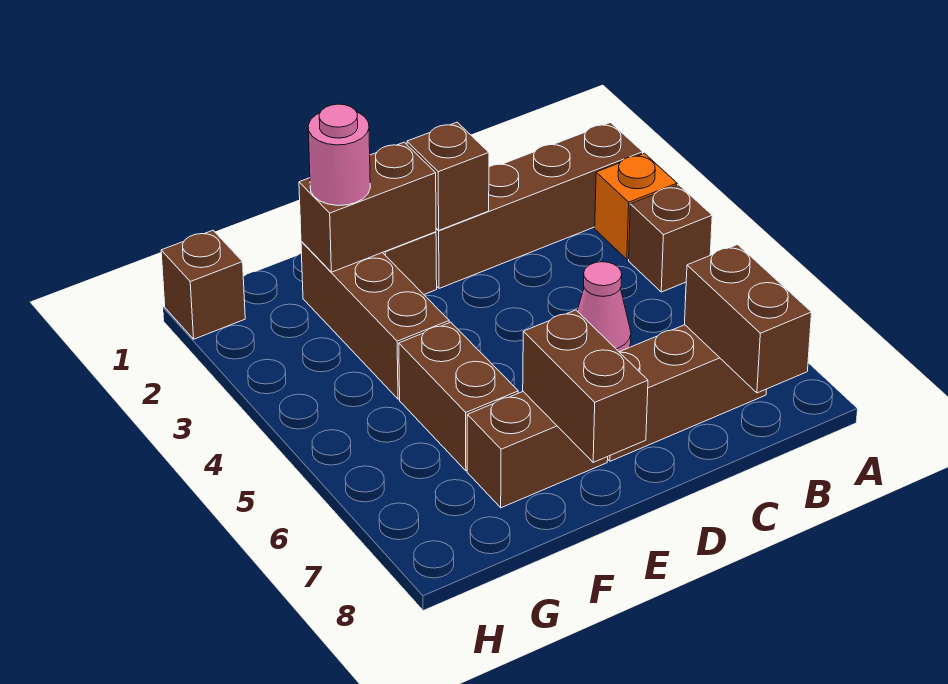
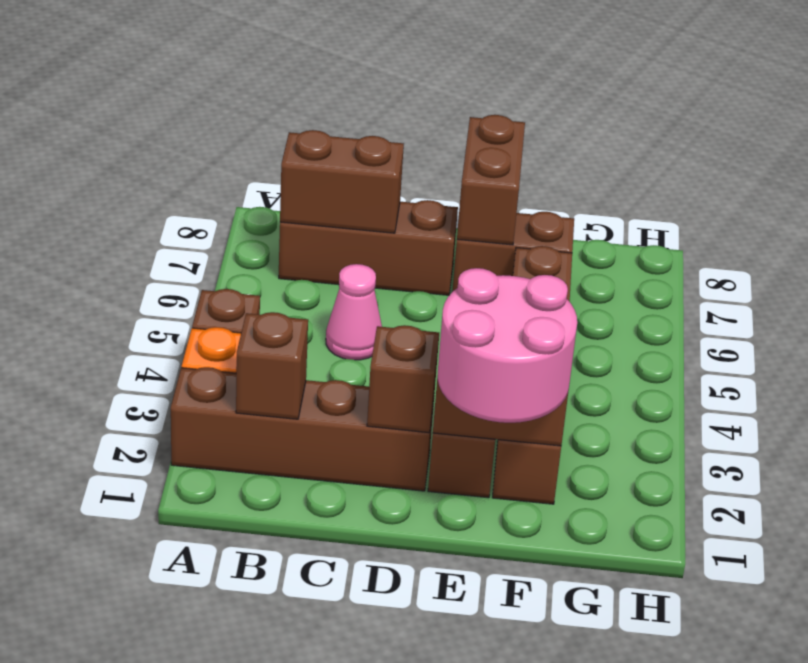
brown 1x2 brick [685,245,812,393] -> brown 1x2 brick turned to [280,130,404,233]
pink 1x1 round brick [308,104,370,206] -> pink 2x2 round brick [438,268,577,423]
brown 1x1 brick [161,230,245,339] -> brown 1x1 brick moved to [236,312,308,419]

